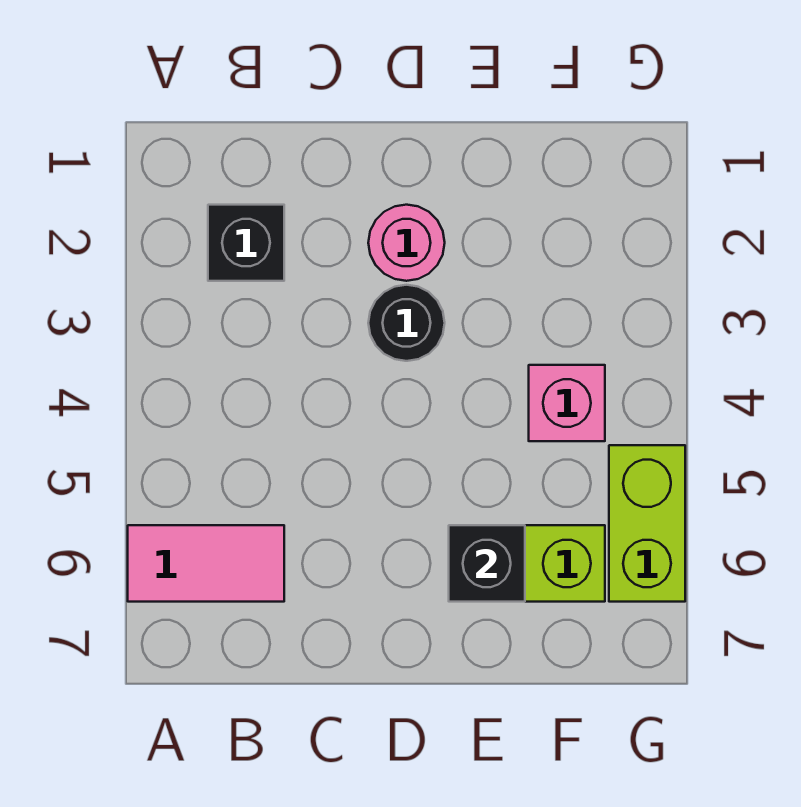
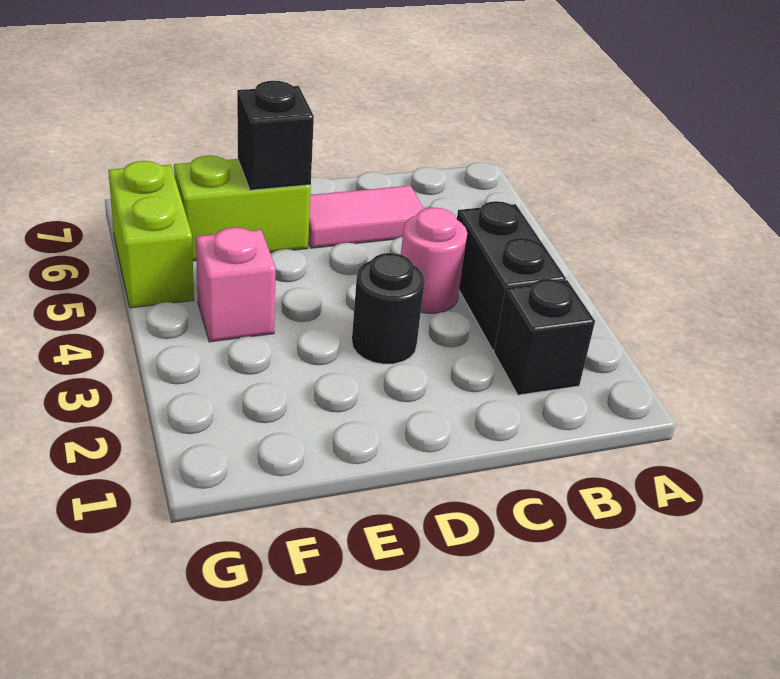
pink 1x2 tile [128,525,284,602] -> pink 1x2 tile moved to [308,186,424,248]
none -> black 1x2 brick [457,201,566,350]
pink 1x1 round brick [368,205,445,281] -> pink 1x1 round brick moved to [401,208,467,313]

